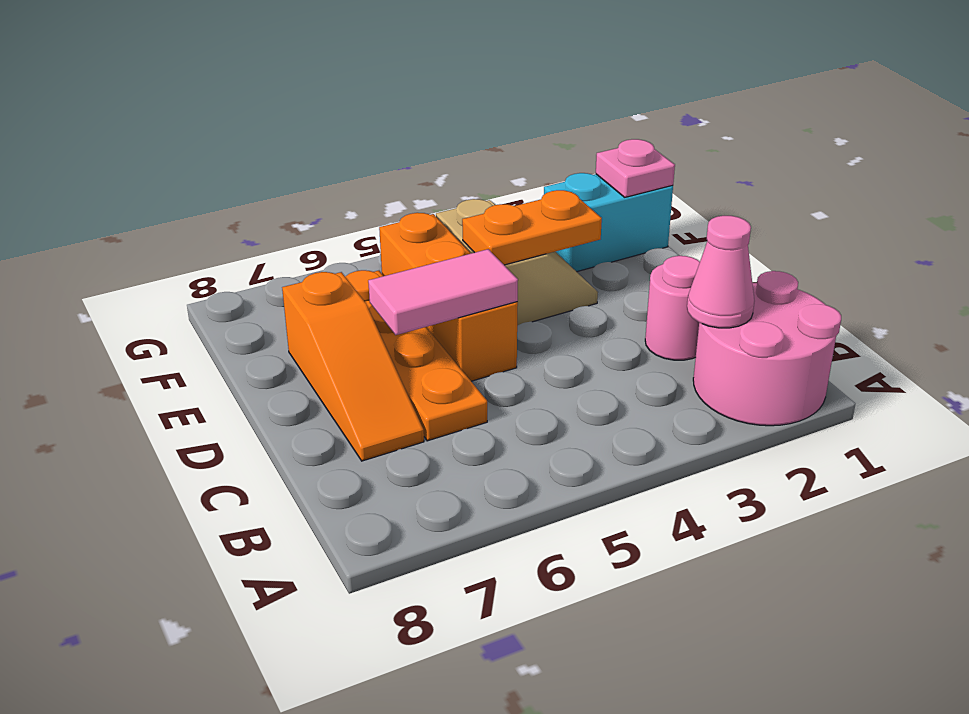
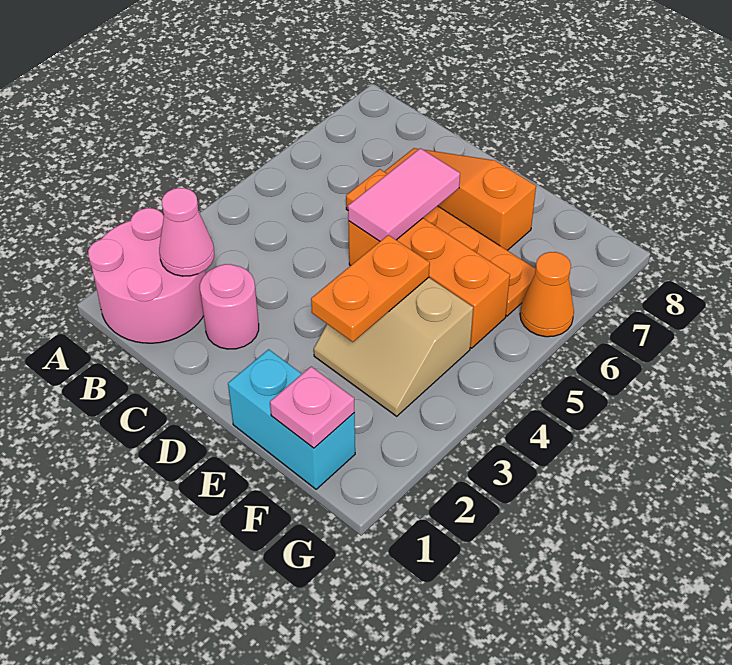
cyan 1x2 brick [544,173,673,272] -> cyan 1x2 brick turned to [228,349,355,489]
none -> orange 1x1 cone [520,252,574,337]

